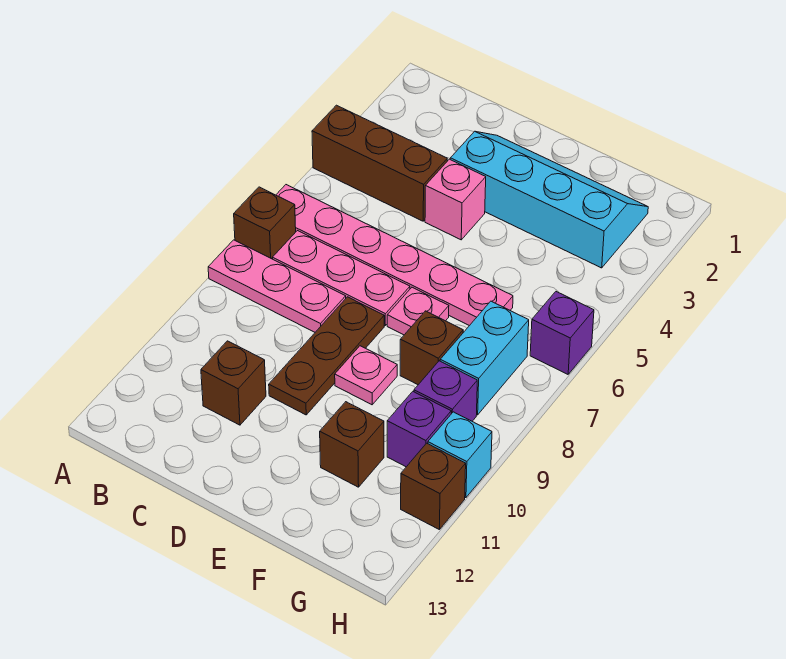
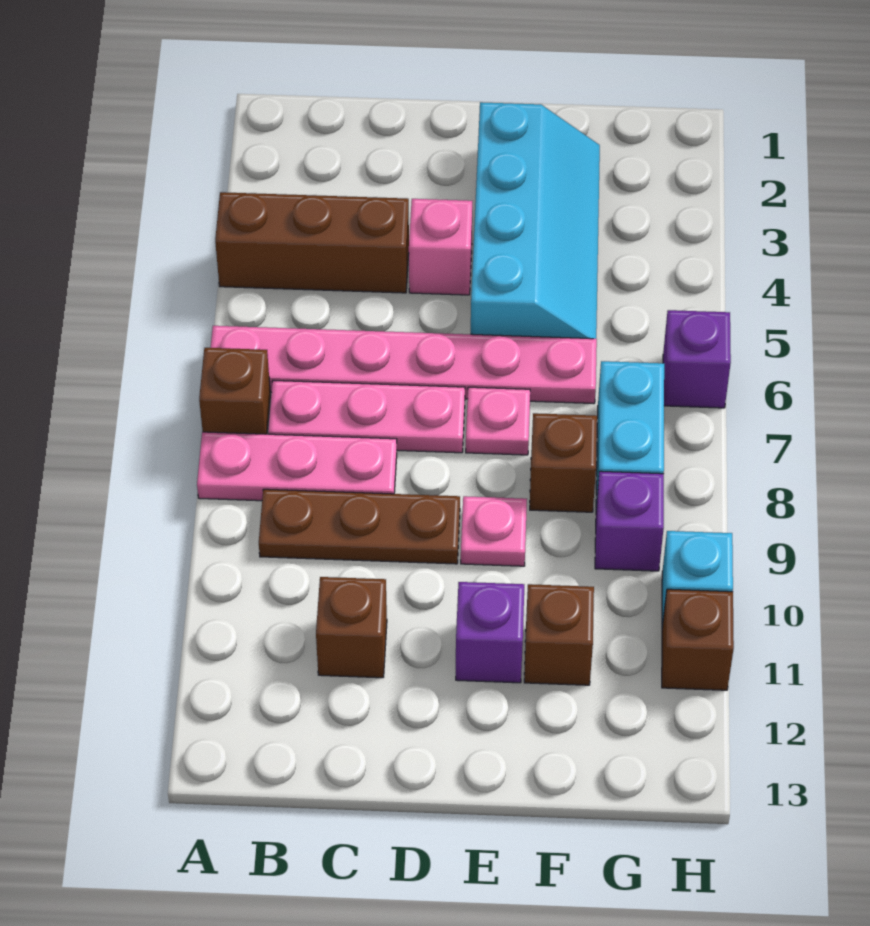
cyan 2x4 slope [450,131,648,268] -> cyan 2x4 slope turned to [471,102,600,339]
brown 1x3 plate [269,297,384,415] -> brown 1x3 plate turned to [259,489,460,564]
purple 1x1 brick [387,392,451,467] -> purple 1x1 brick moved to [456,582,524,683]

